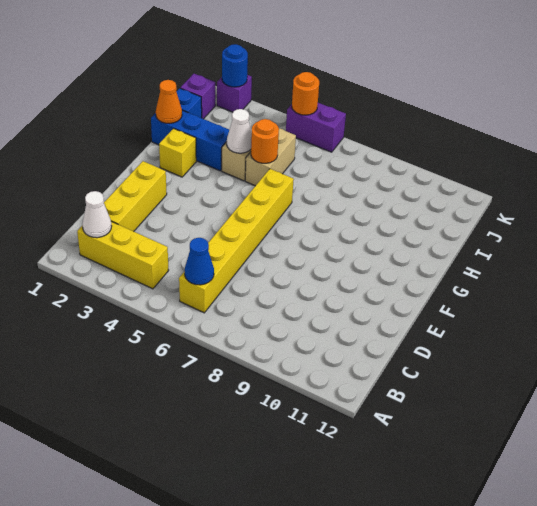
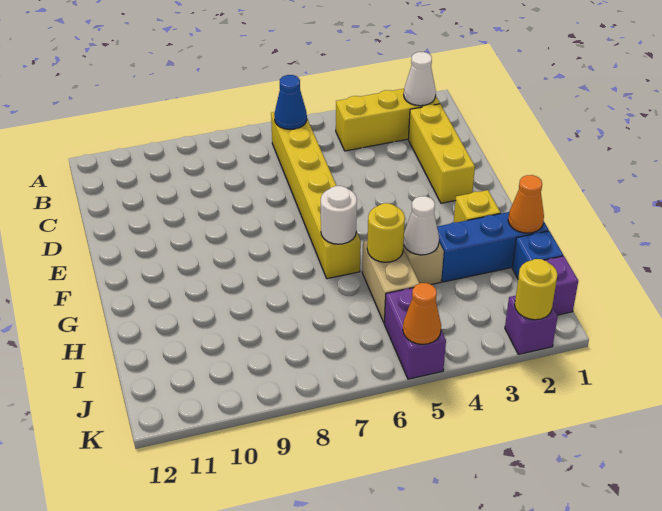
none -> white 1x1 round brick [321,186,357,244]
orange 1x1 round brick [251,119,279,163] -> yellow 1x1 round brick [367,203,405,262]
blue 1x1 round brick [222,44,248,87] -> yellow 1x1 round brick [515,259,557,320]
purple 1x2 brick [286,103,346,152] -> purple 1x2 brick turned to [384,288,446,379]
orange 1x1 round brick [292,72,319,115] -> orange 1x1 cone [403,283,441,344]

